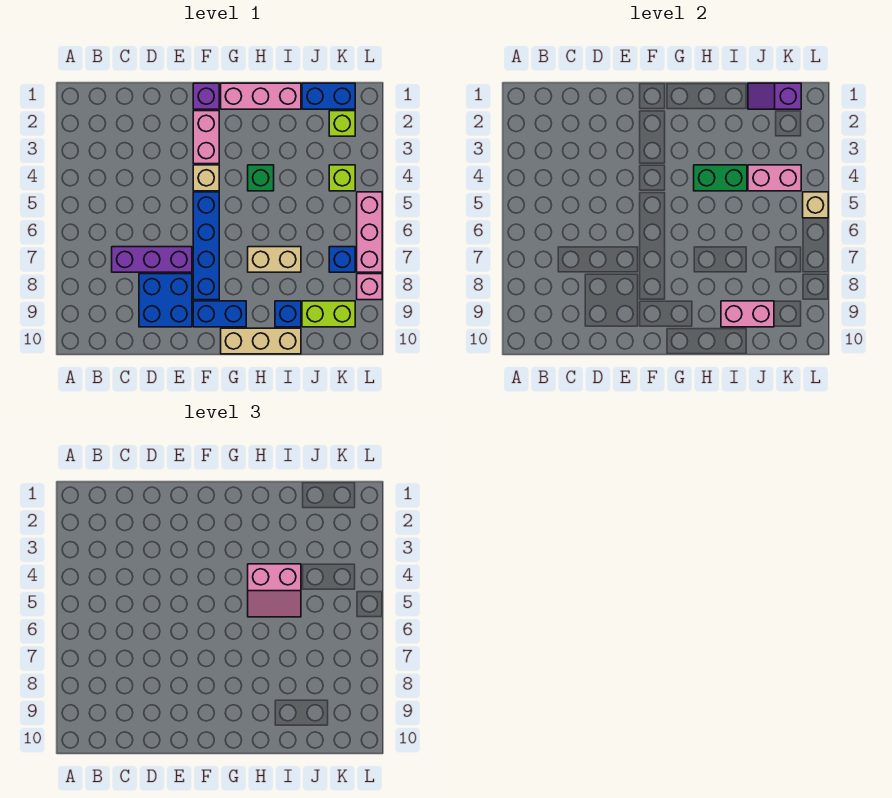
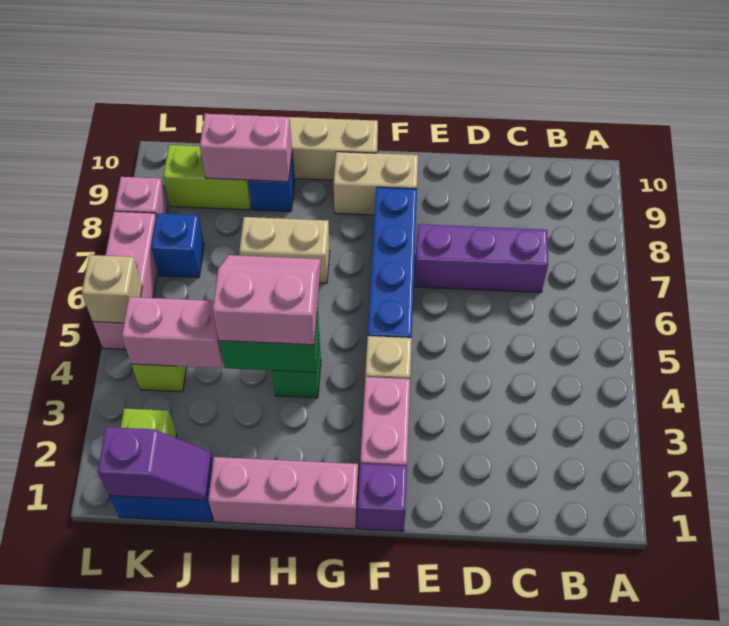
blue 2x2 brick [139,274,192,327] -> none
blue 1x2 brick [193,301,246,327] -> tan 1x2 brick [334,152,418,215]

